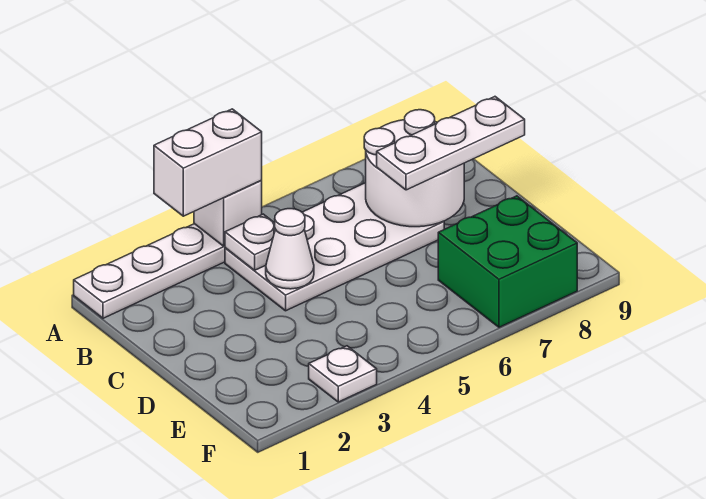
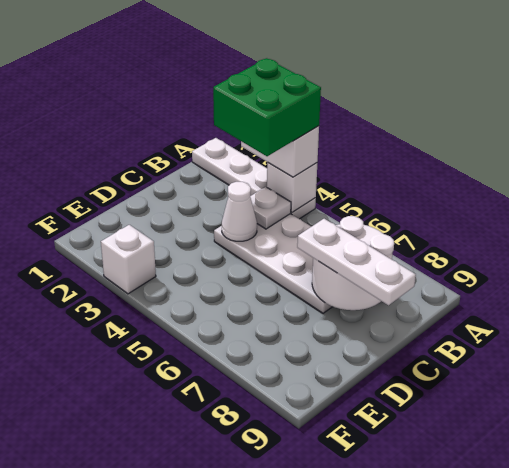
green 2x2 brick [438,196,577,327] -> green 2x2 brick moved to [213,58,321,156]
white 1x1 plate [309,346,377,402] -> white 1x1 brick [101,225,156,294]

